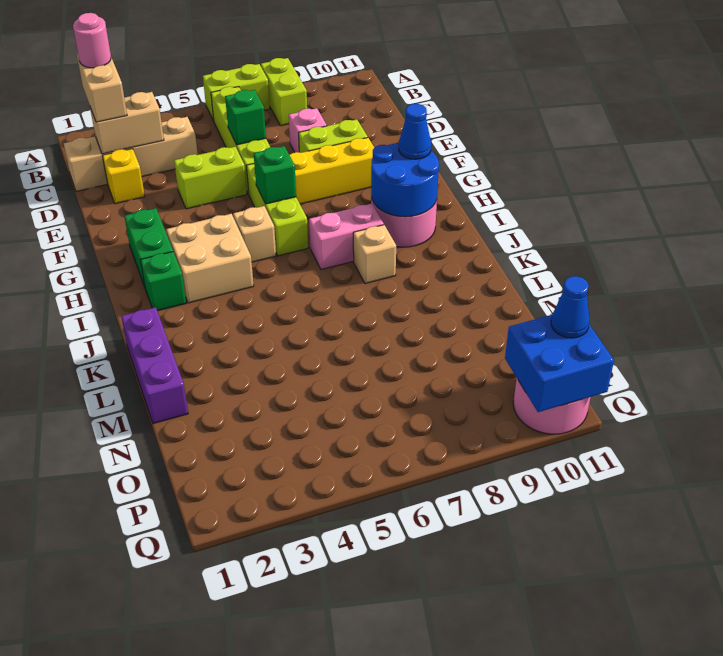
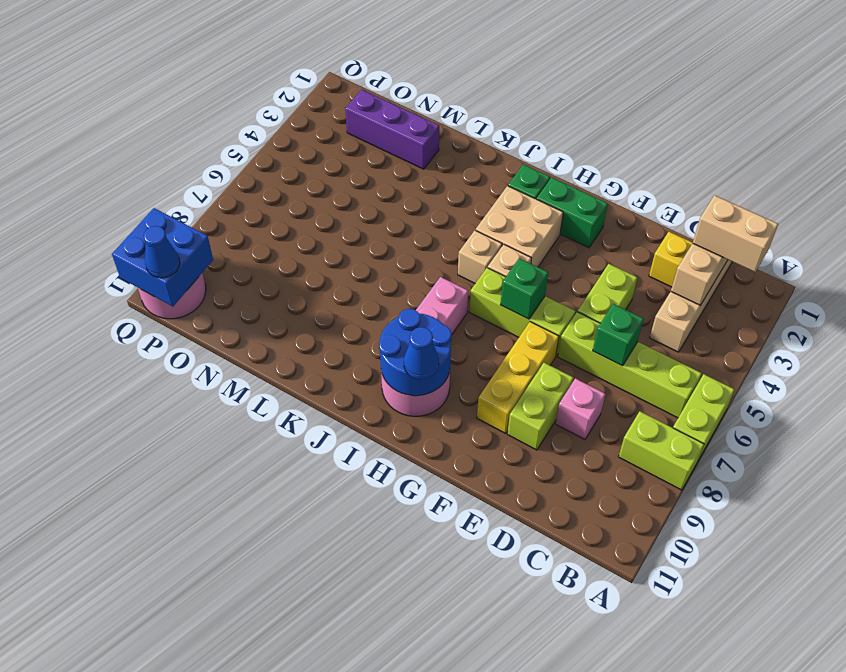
pink 1x1 round brick [73,13,111,68] -> none
tan 1x1 brick [353,225,396,284] -> tan 1x1 brick moved to [458,230,502,283]
purple 1x3 brick [121,307,188,424] -> purple 1x3 brick moved to [345,90,439,169]

